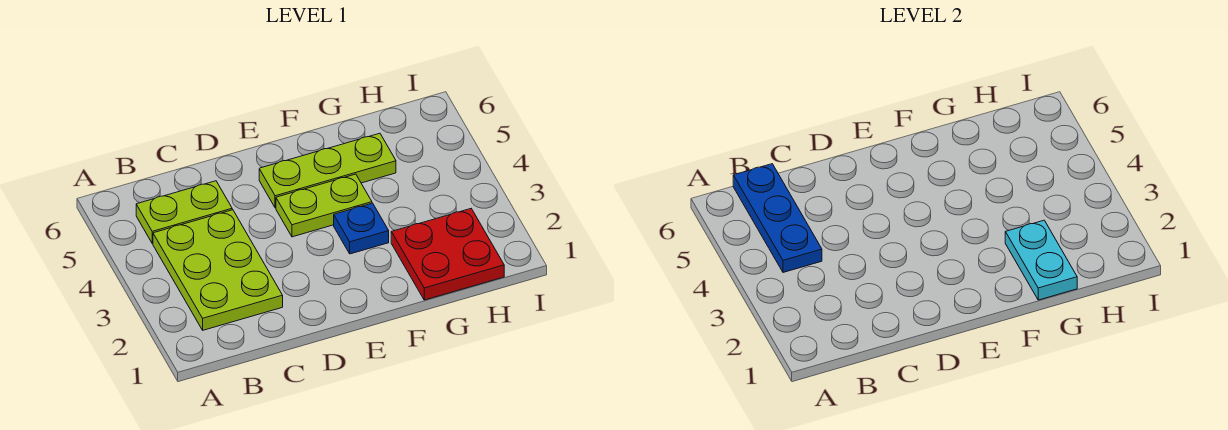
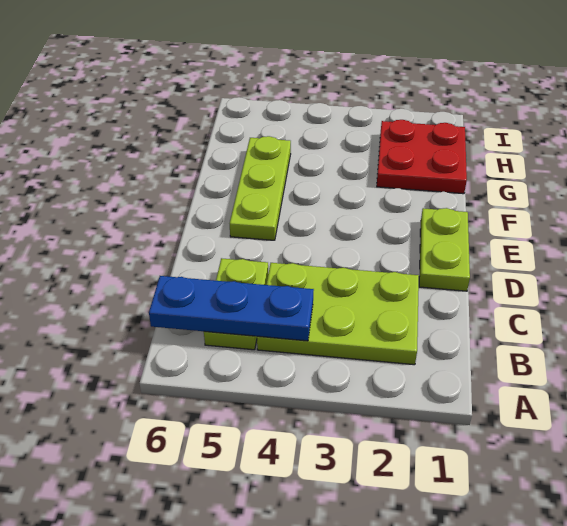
lime 1x2 plate [276,174,372,237] -> lime 1x2 plate moved to [419,208,470,291]
blue 1x1 plate [334,203,389,254] -> none
cyan 1x2 plate [1005,220,1077,300] -> none

